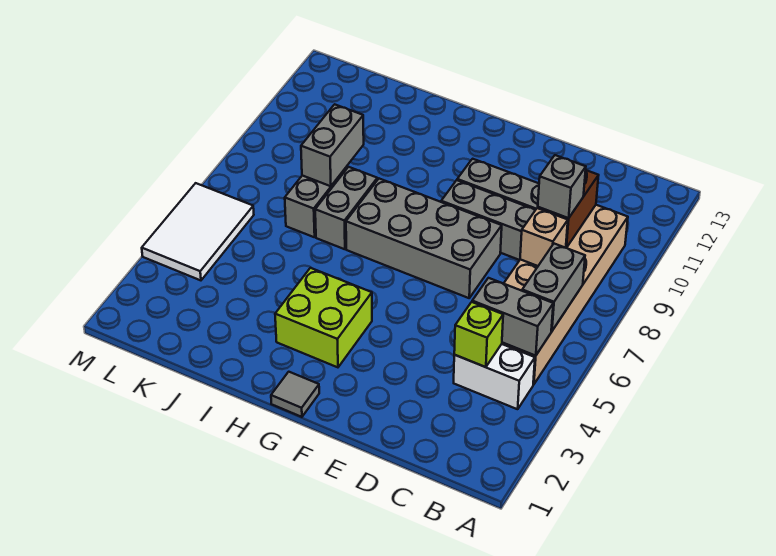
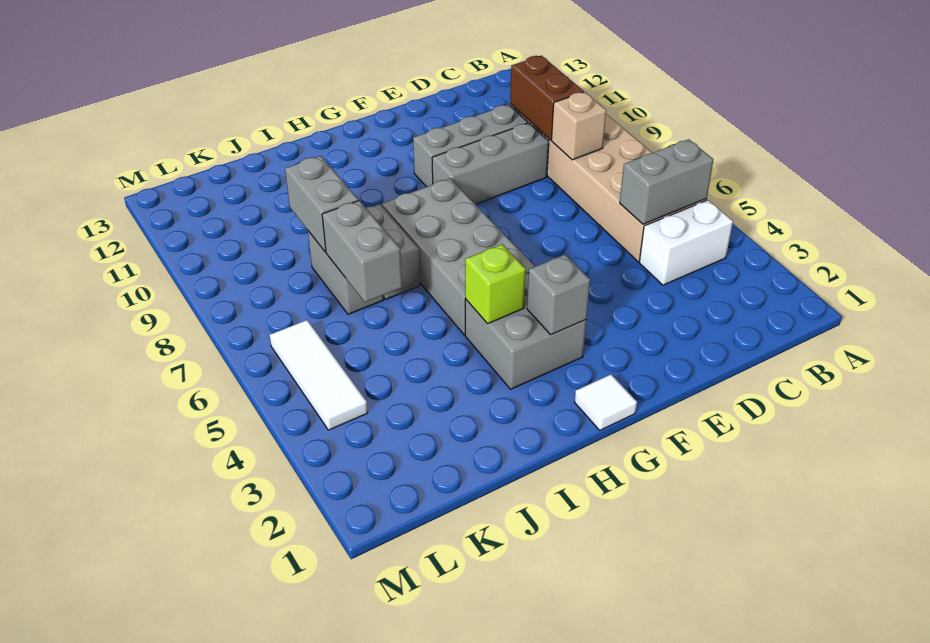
grey 1x2 brick [522,244,585,331] -> grey 1x2 brick moved to [322,201,402,302]
lime 1x1 brick [454,302,503,367] -> lime 1x1 brick moved to [465,244,526,324]
grey 1x1 brick [538,155,586,218] -> grey 1x1 brick moved to [527,255,590,334]
grey 2x4 brick [346,179,502,298] -> grey 2x4 brick turned to [382,178,535,335]
grey 1x1 tile [271,372,319,417] -> white 1x1 tile [574,374,637,430]
lime 2x2 brick [275,268,372,367] -> grey 2x2 brick [465,273,586,389]
white 2x3 tile [142,183,254,280] -> white 1x3 tile [270,320,368,430]

